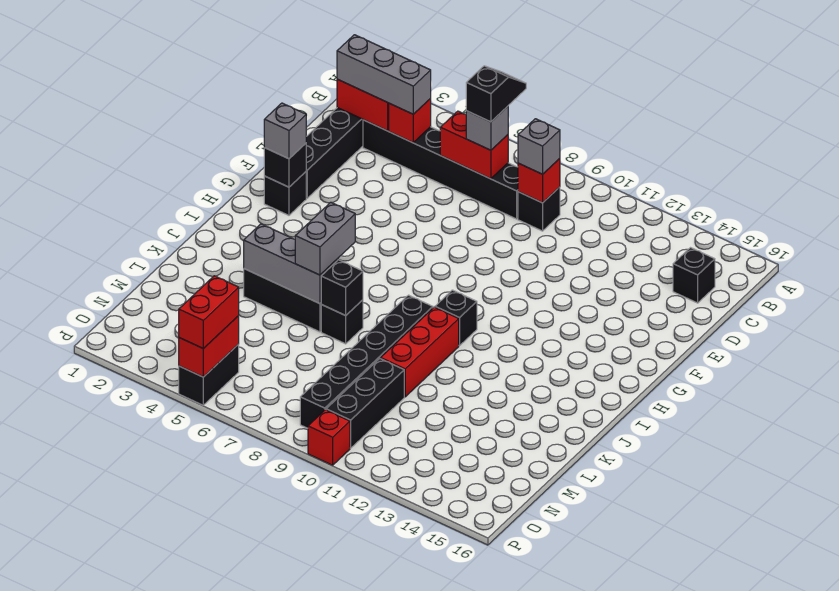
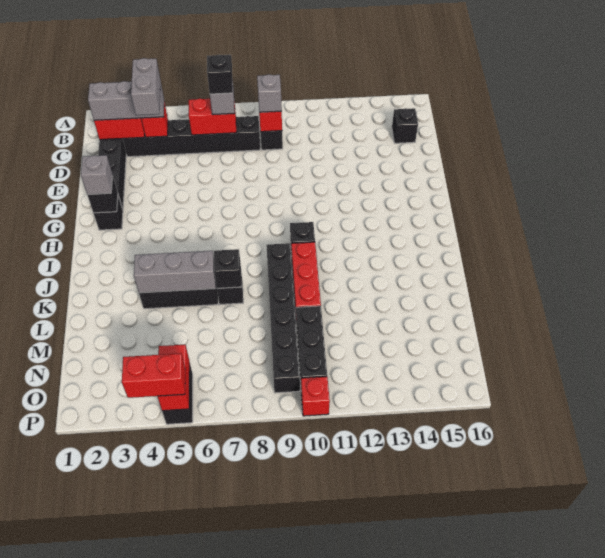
grey 1x2 brick [295,202,355,275] -> grey 1x2 brick moved to [131,58,160,115]
red 1x2 brick [179,276,239,349] -> red 1x2 brick turned to [122,354,185,398]

